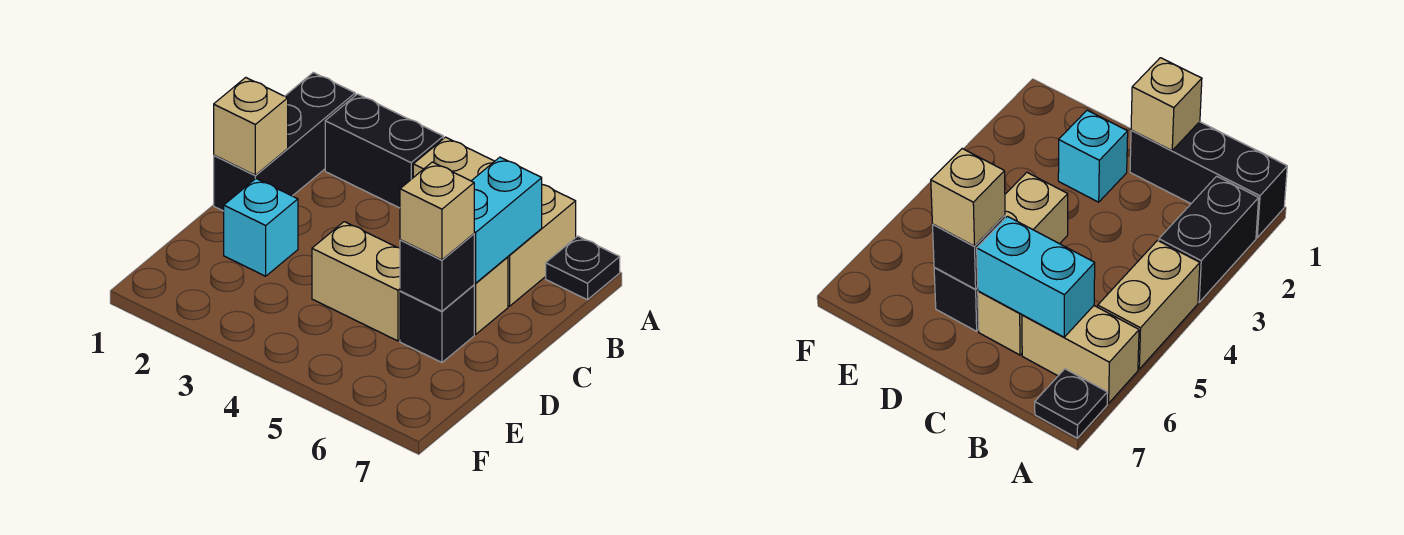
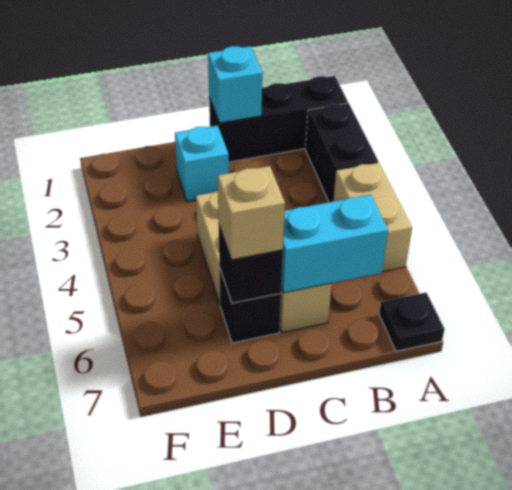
tan 1x2 brick [508,185,576,306] -> none
tan 1x1 brick [214,77,288,175] -> cyan 1x1 brick [208,46,262,123]

